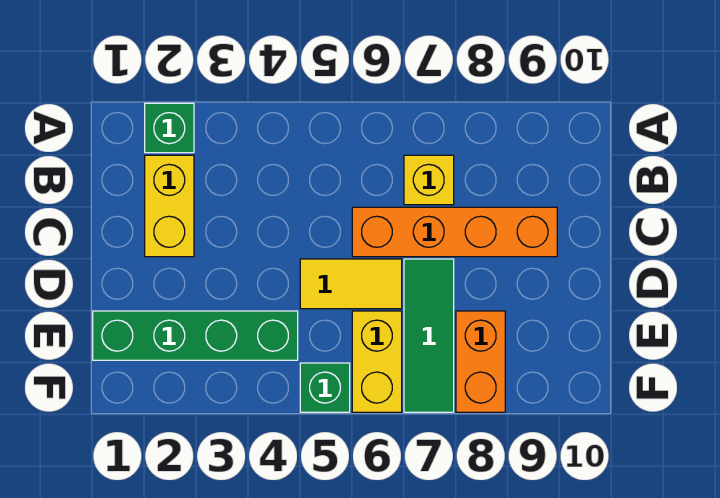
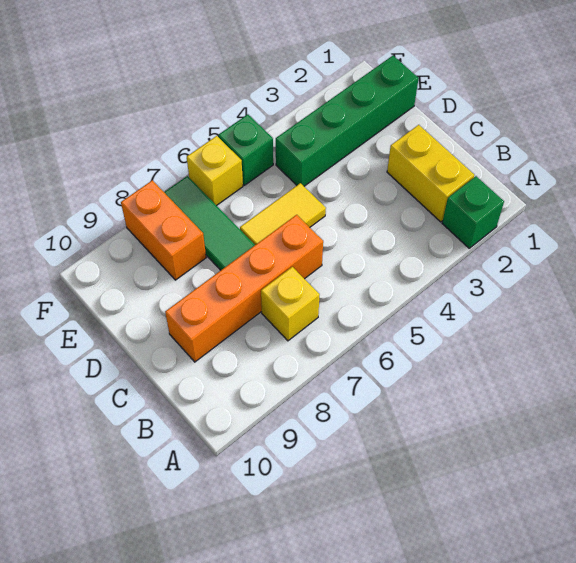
yellow 1x2 brick [352,311,402,412] -> yellow 1x1 brick [187,136,243,206]

